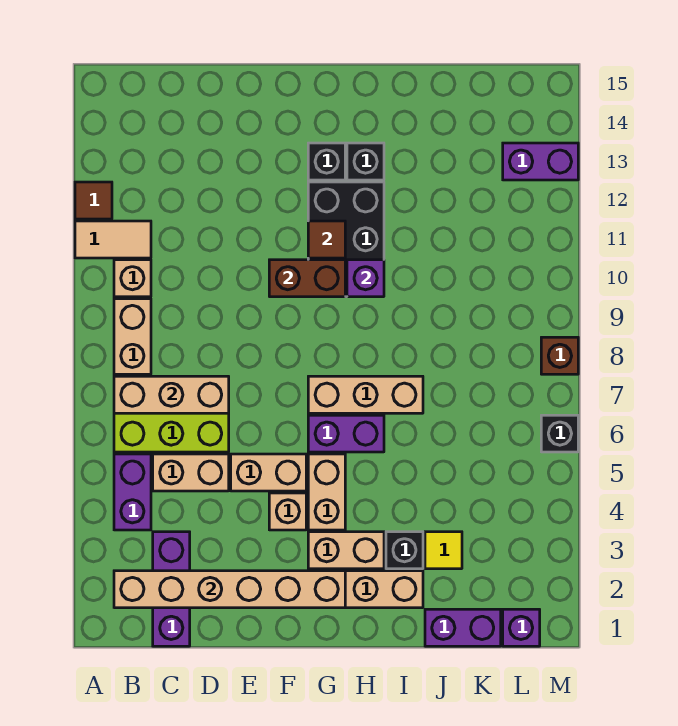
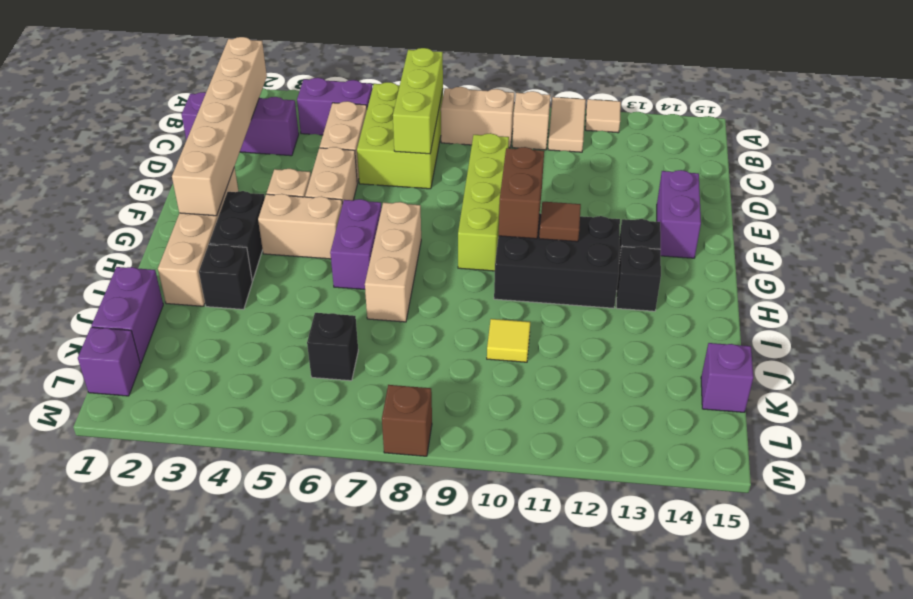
brown 1x1 tile [75,182,112,219] -> tan 1x1 tile [585,99,621,133]
tan 1x3 brick [114,376,229,413] -> lime 1x3 brick [393,48,443,154]
none -> lime 1x4 brick [458,133,509,271]
tan 1x2 brick [308,532,384,569] -> black 1x2 brick [209,191,265,281]
purple 1x1 brick [347,260,384,297] -> purple 1x1 brick moved to [701,343,753,412]
yellow 1x1 tile [425,532,462,569] -> yellow 1x1 tile moved to [487,319,530,362]
purple 1x2 brick [503,143,578,180] -> purple 1x2 brick moved to [657,170,701,258]
black 1x1 brick [541,415,578,452] -> black 1x1 brick moved to [307,313,358,381]

